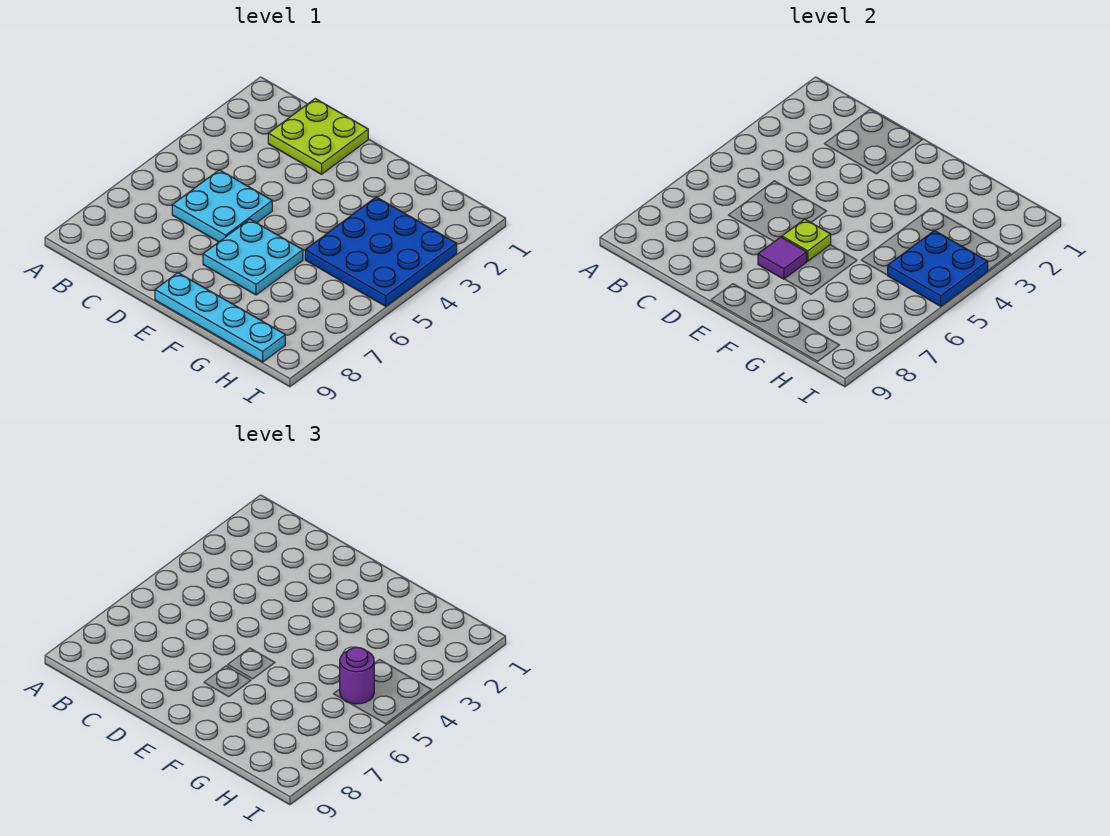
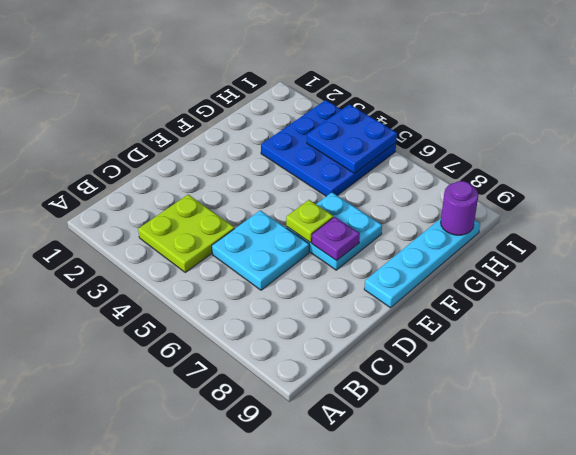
lime 2x2 plate [268,99,368,174] -> lime 2x2 plate moved to [138,195,235,272]
purple 1x1 tile [758,237,807,279] -> purple 1x1 plate [312,217,360,261]
purple 1x1 round brick [340,648,374,704] -> purple 1x1 round brick moved to [441,181,479,235]

